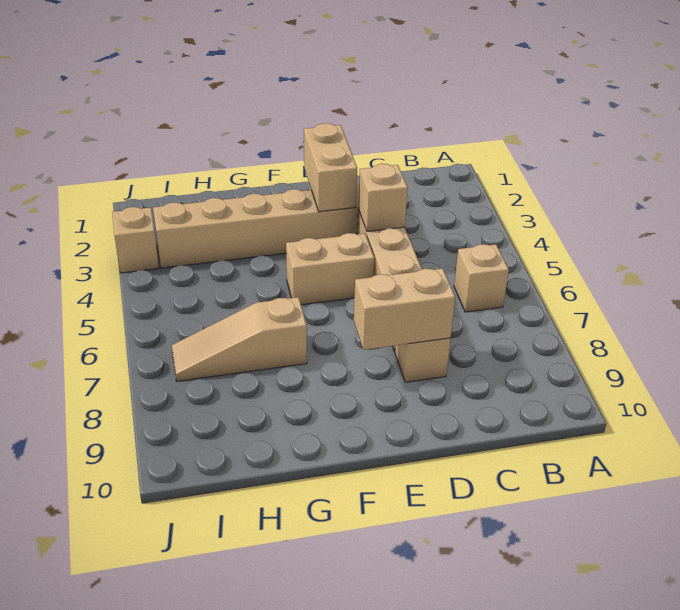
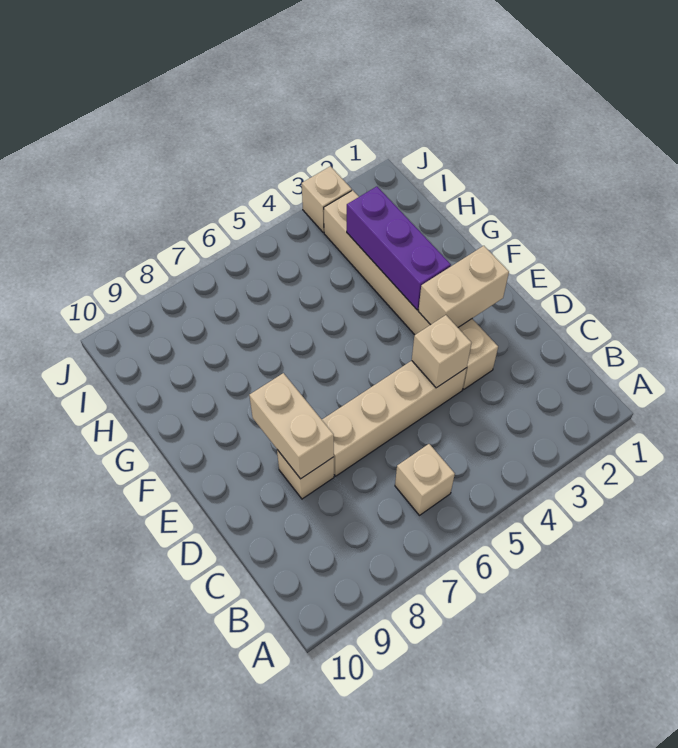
tan 1x2 brick [286,233,374,305] -> none
none -> purple 1x3 brick [347,187,451,310]
tan 1x3 slope [172,297,307,381] -> none

